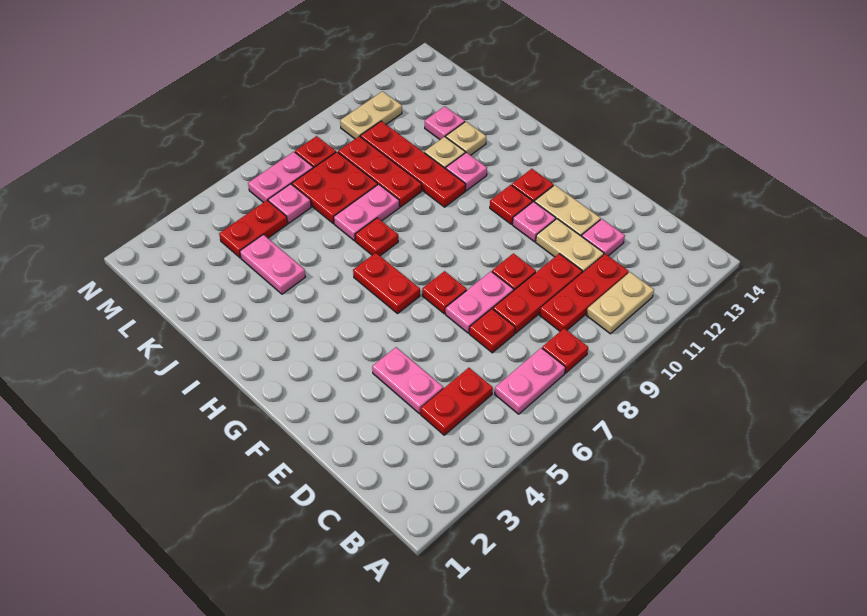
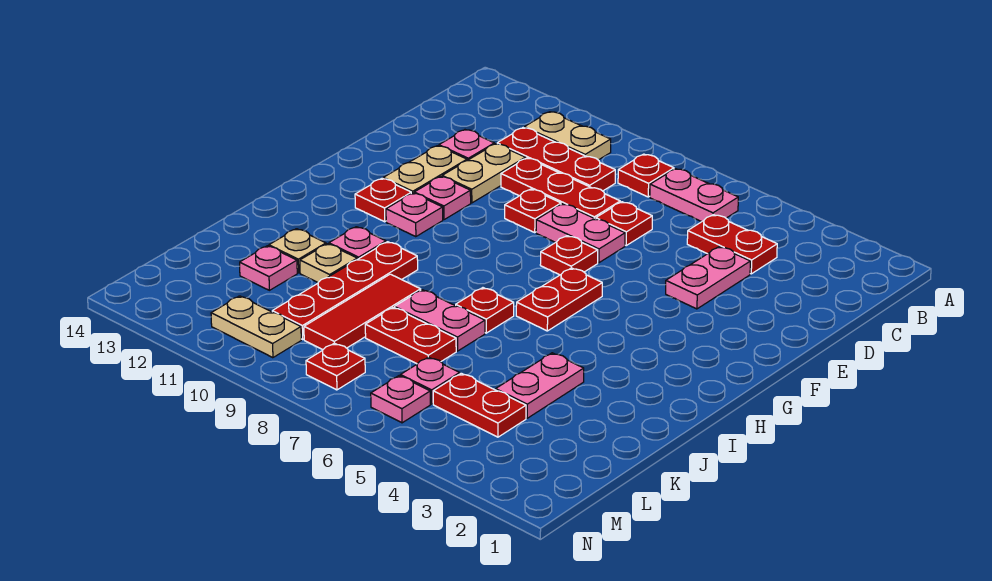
red 1x1 plate [490,185,532,224] -> pink 1x1 plate [386,193,443,237]
red 1x3 plate [338,136,422,207] -> red 1x3 tile [304,274,421,350]
red 2x2 plate [292,152,378,223] -> red 1x2 plate [365,307,456,364]
pink 1x2 plate [248,152,313,203] -> pink 1x1 plate [371,376,430,423]

